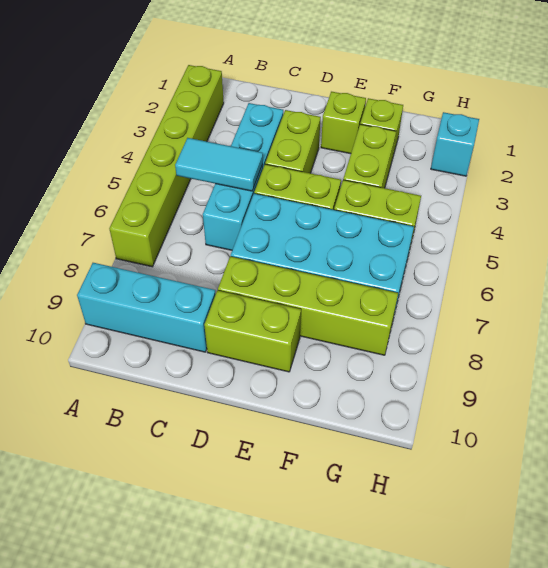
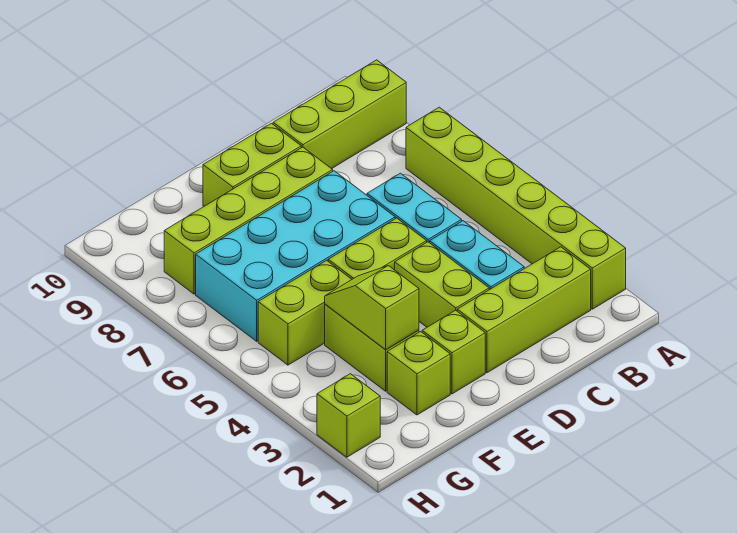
cyan 1x3 brick [77,263,216,352] -> lime 1x3 brick [273,60,406,169]
none -> lime 1x3 brick [457,247,591,373]
cyan 1x2 tile [175,138,263,191] -> none
none -> lime 1x2 slope [325,266,419,350]
cyan 1x1 brick [431,112,479,176] -> lime 1x1 brick [317,374,380,457]

